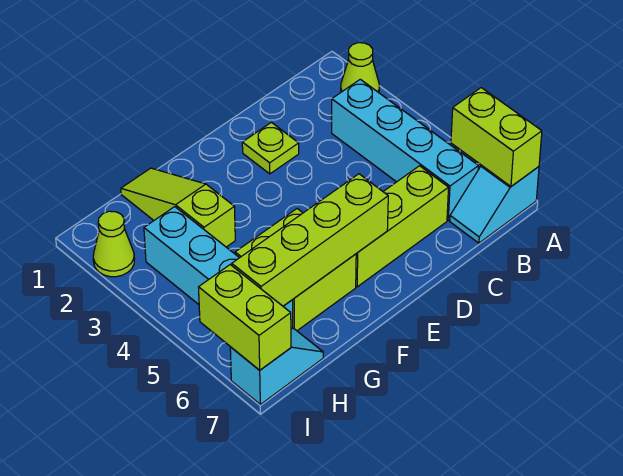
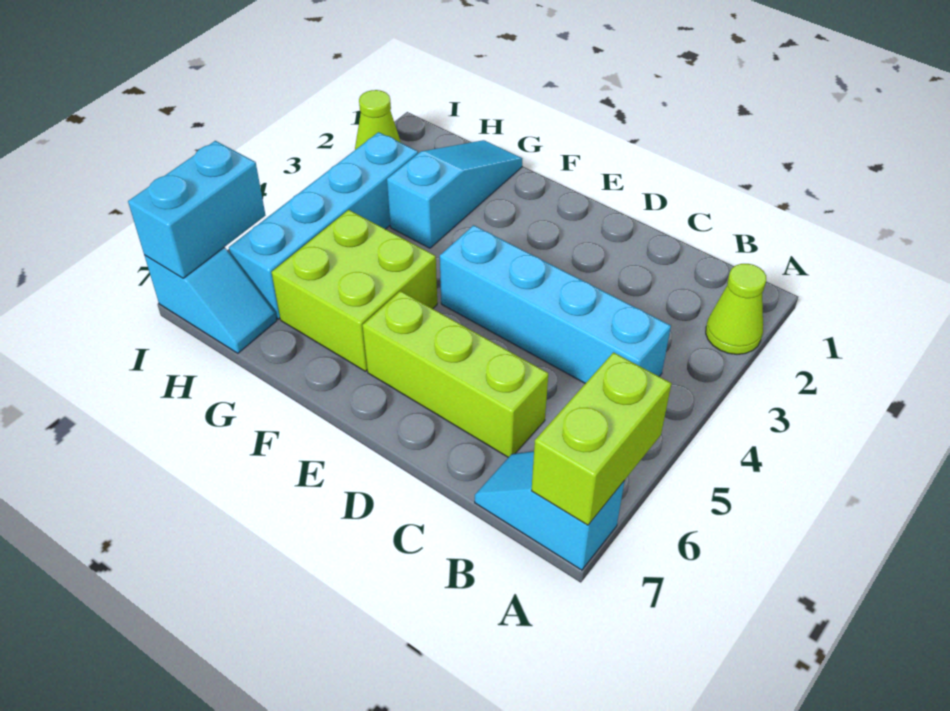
cyan 1x4 brick [332,79,479,220] -> cyan 1x4 brick turned to [440,225,671,383]
lime 1x1 plate [242,122,299,174] -> none
lime 1x4 brick [232,174,388,306] -> none
lime 1x3 slope [121,168,235,247] -> cyan 1x3 slope [387,140,522,248]
lime 1x2 brick [199,265,291,370] -> cyan 1x2 brick [128,141,266,278]

